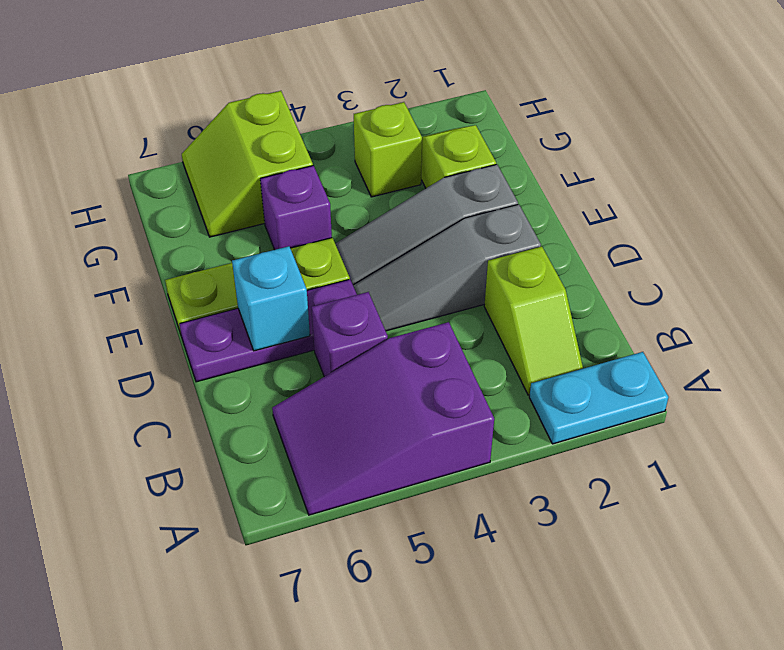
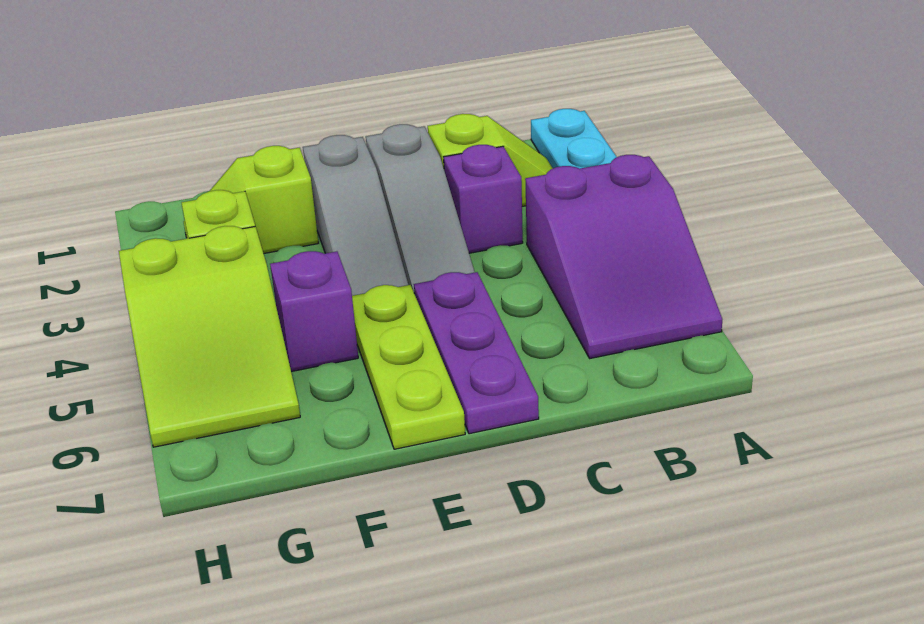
purple 1x1 brick [312,292,388,377] -> purple 1x1 brick moved to [444,145,523,253]
cyan 1x1 brick [232,246,310,351] -> none
lime 2x2 slope [182,91,313,237] -> lime 2x3 slope [119,226,300,447]

